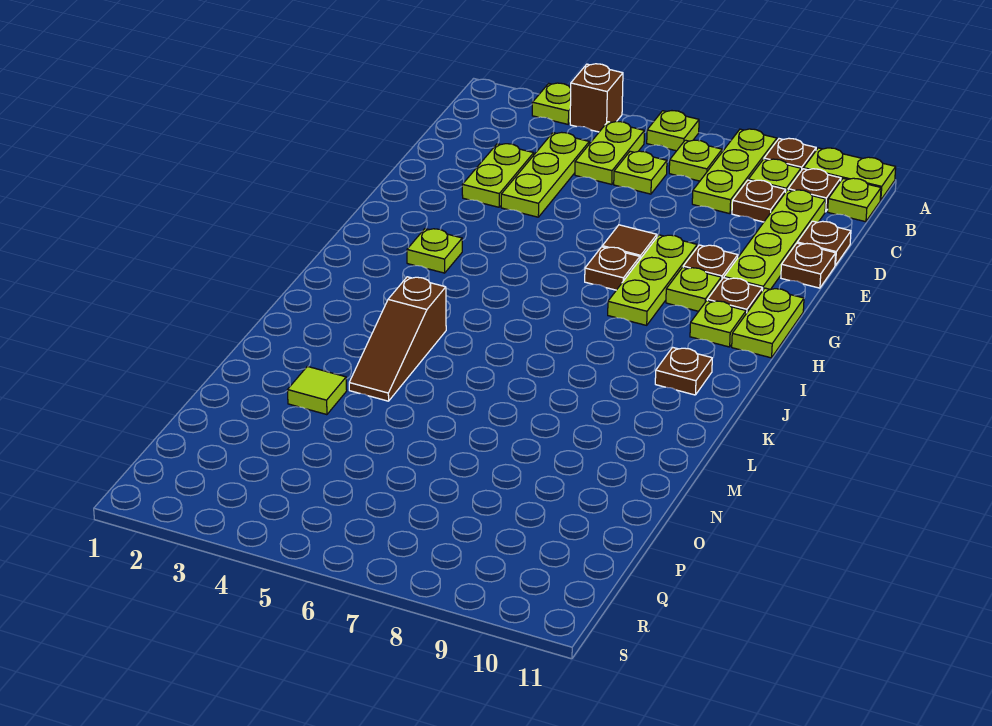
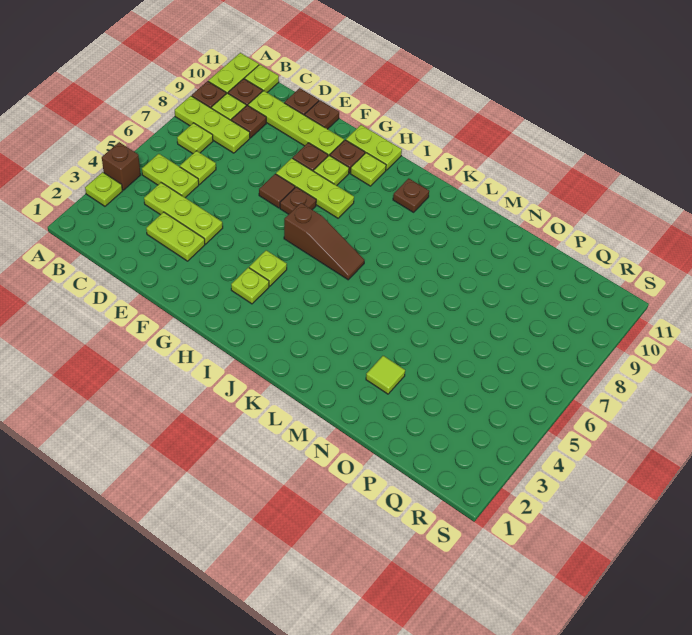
lime 1x1 plate [647,111,699,151] -> lime 1x1 plate moved to [249,250,287,286]
brown 1x3 slope [349,277,446,401] -> brown 1x3 slope moved to [284,203,365,280]

